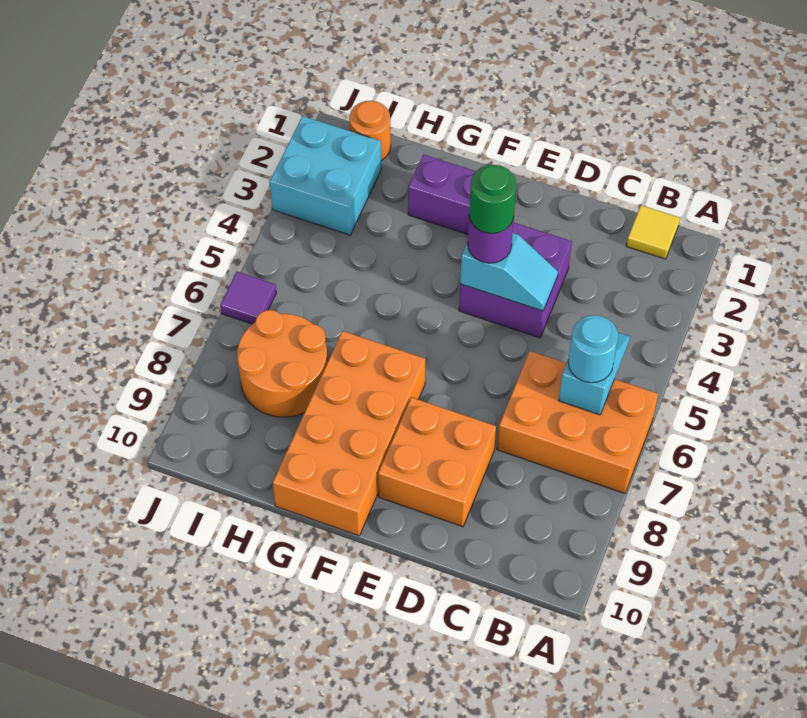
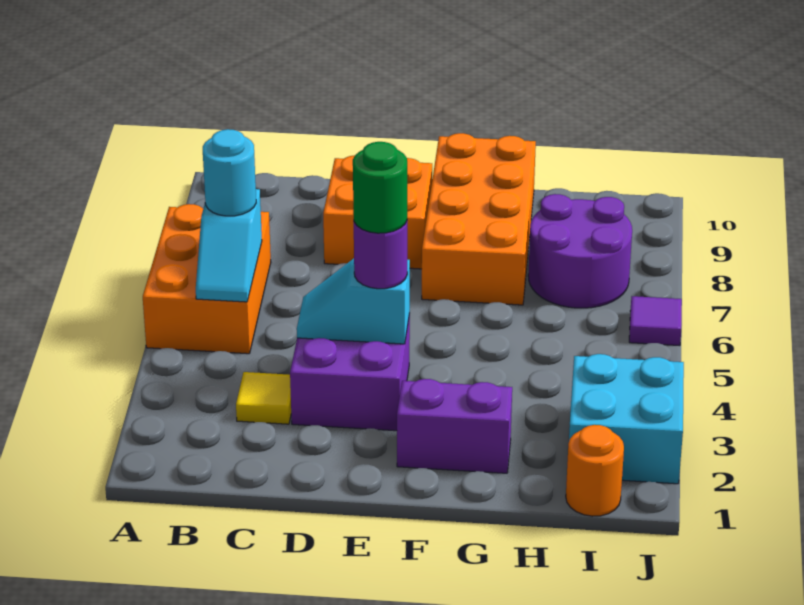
orange 2x3 brick [497,351,658,493] -> orange 2x3 brick turned to [143,204,271,354]
yellow 1x1 tile [627,205,680,259] -> yellow 1x1 tile moved to [236,372,291,424]
orange 2x2 round brick [237,310,327,417] -> purple 2x2 round brick [528,194,632,308]

